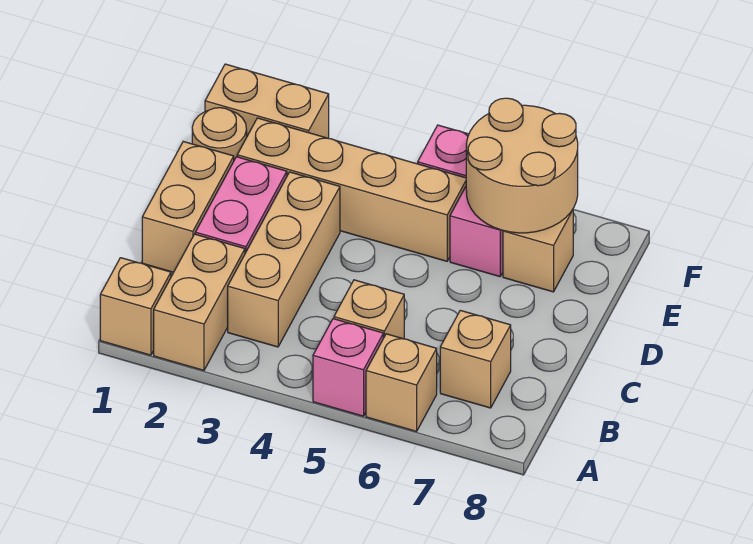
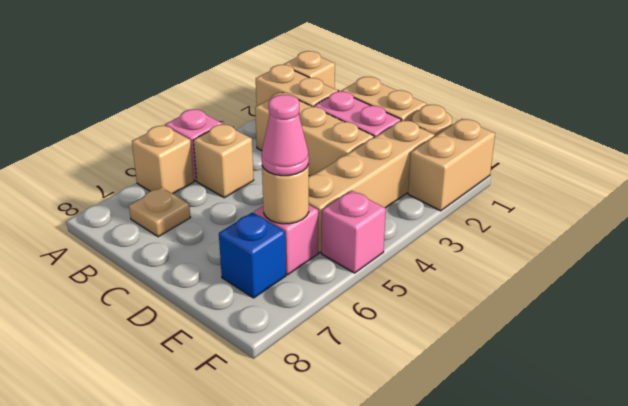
tan 1x1 brick [440,310,511,408] -> tan 1x1 plate [129,188,190,237]
tan 2x2 round brick [466,98,578,233] -> tan 1x1 round brick [262,164,309,224]
none -> pink 1x1 cone [262,95,309,176]
tan 1x1 brick [503,210,573,292] -> blue 1x1 brick [219,213,286,298]

